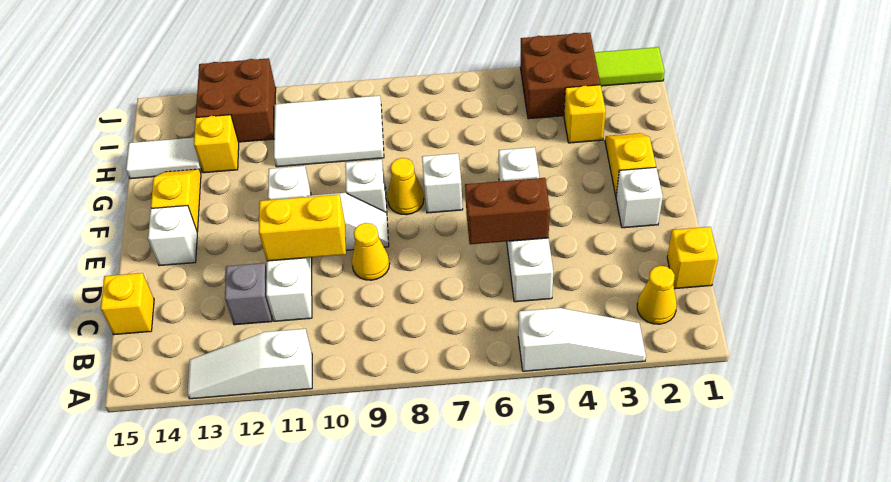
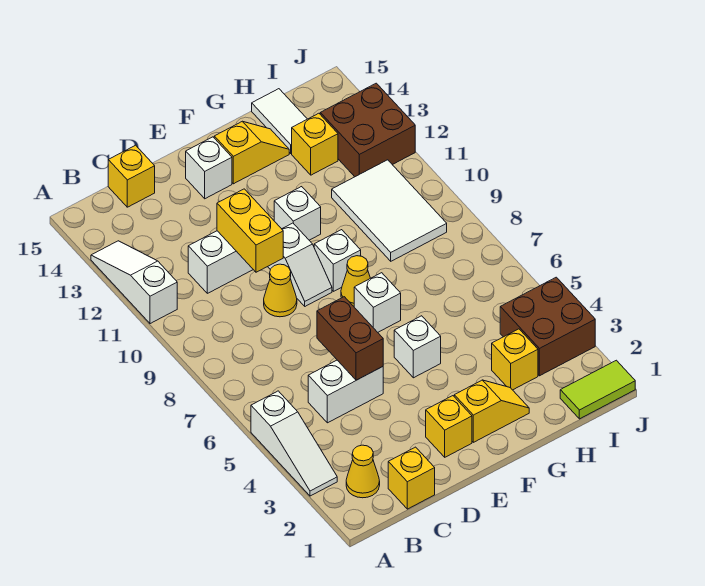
grey 1x1 brick [225,263,272,325] -> none
white 1x1 brick [616,167,663,228] -> yellow 1x1 brick [426,396,472,457]
lime 1x2 tile [594,47,665,86] -> lime 1x2 tile turned to [560,360,635,419]

